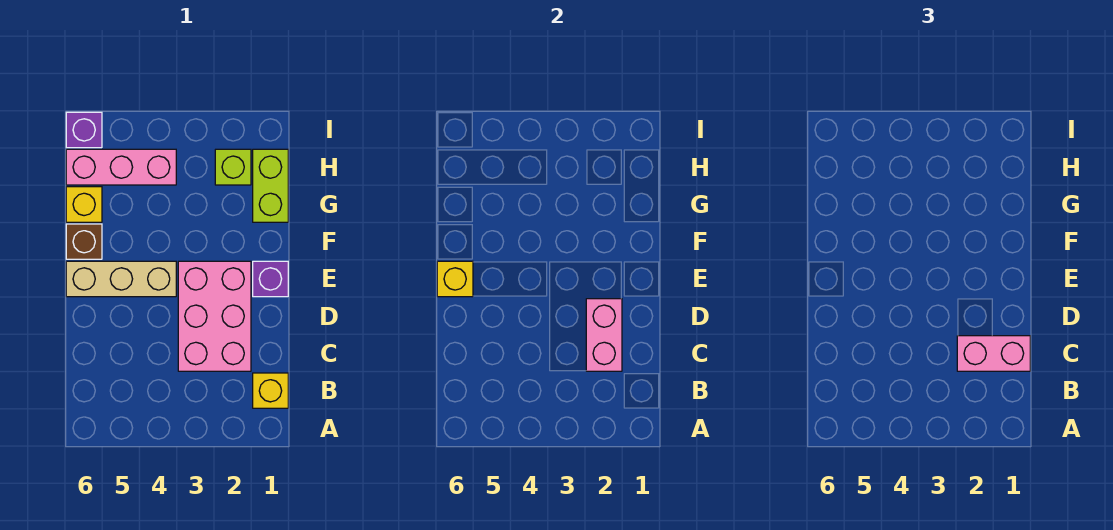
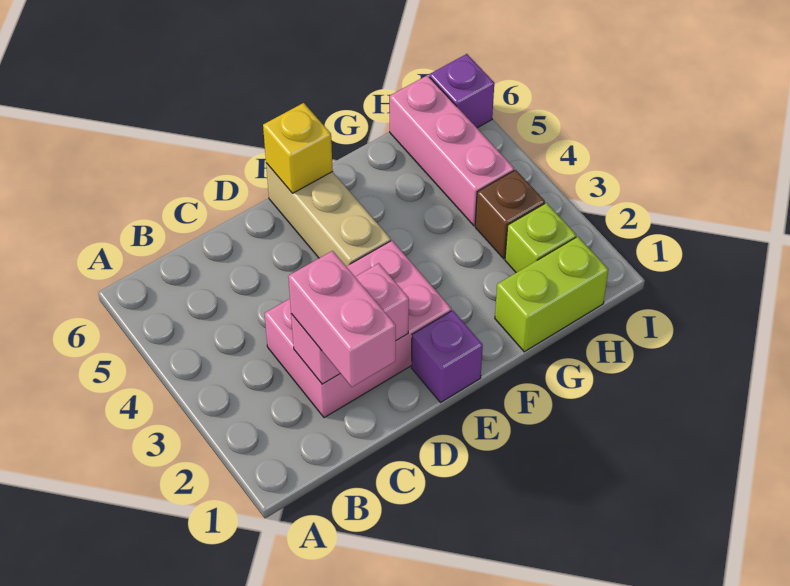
yellow 1x1 brick [253,373,288,408] -> none
brown 1x1 brick [66,224,102,259] -> brown 1x1 brick moved to [475,170,545,259]
yellow 1x1 brick [66,187,102,222] -> none

